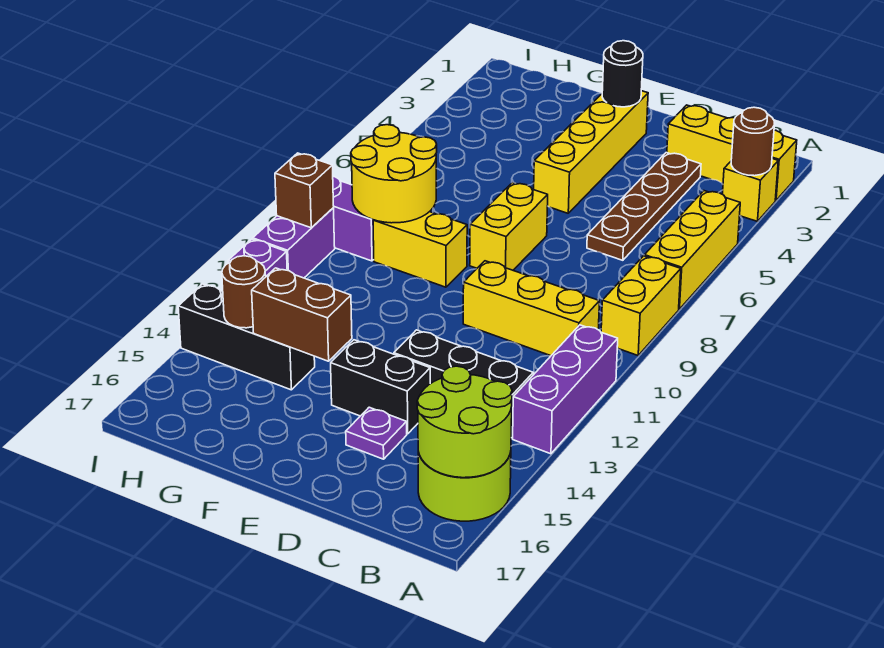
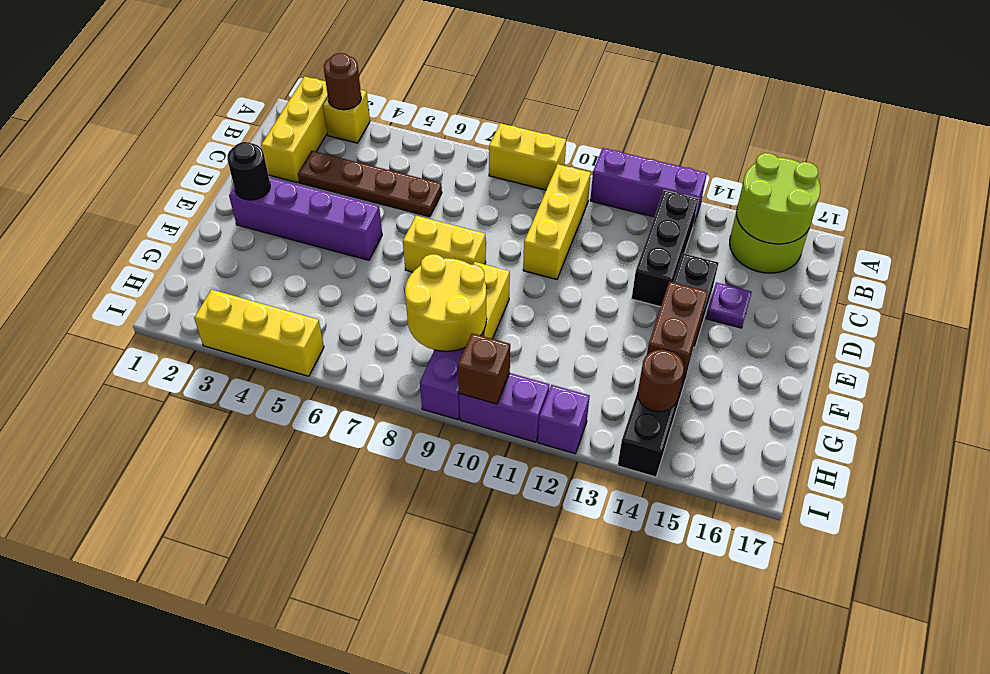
yellow 1x3 brick [644,191,740,309] -> yellow 1x3 brick moved to [194,290,324,376]
yellow 1x4 brick [534,91,648,213] -> purple 1x4 brick [229,178,382,260]

